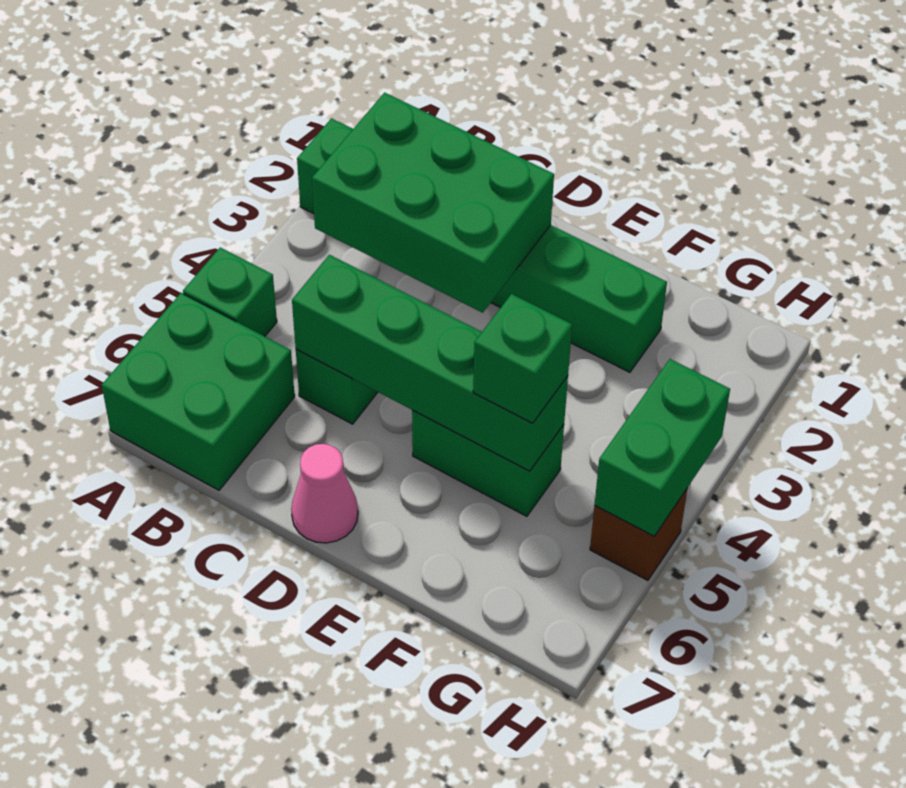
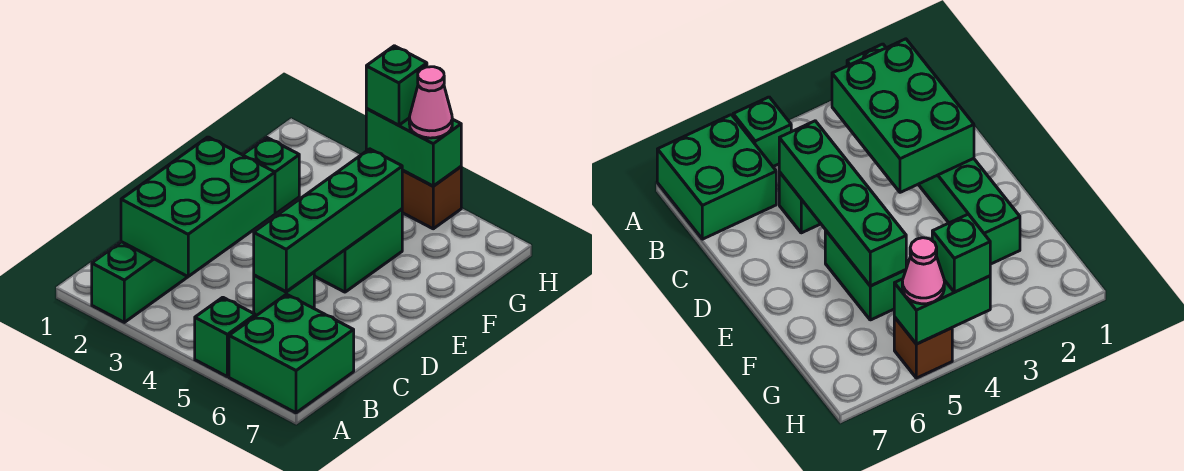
pink 1x1 cone [291,444,358,543] -> pink 1x1 cone moved to [409,67,452,138]
green 1x1 brick [473,294,572,423] -> green 1x1 brick moved to [366,46,427,125]

